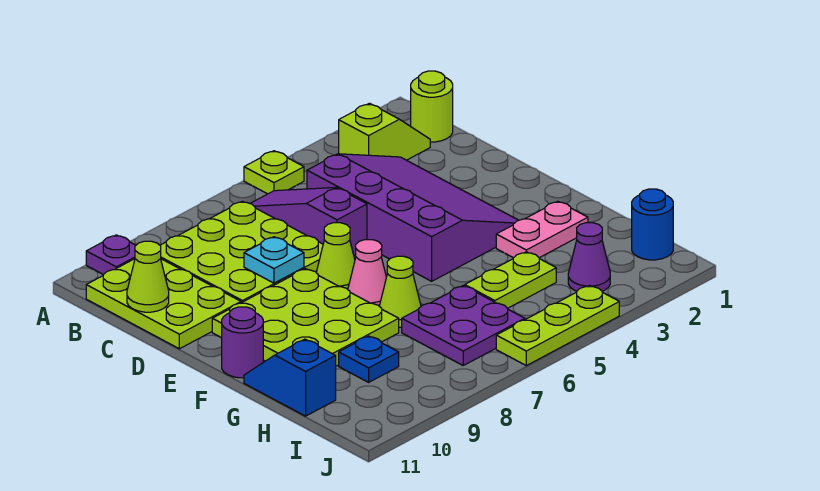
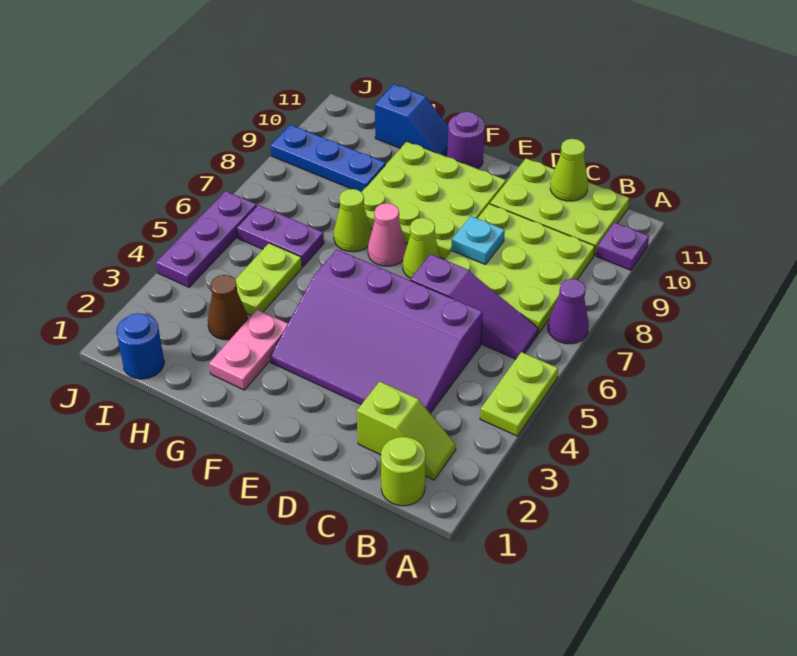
lime 1x1 plate [244,151,304,194] -> lime 1x2 plate [480,352,558,436]
lime 1x2 slope [339,103,430,160] -> lime 1x2 slope turned to [357,382,456,480]
none -> brown 1x1 cone [208,275,248,340]
purple 2x2 plate [402,286,525,365] -> purple 1x2 plate [237,205,324,267]
blue 1x1 plate [339,336,399,382] -> blue 1x3 plate [270,125,386,192]
purple 1x1 cone [568,223,610,291] -> purple 1x1 cone moved to [548,279,589,344]
lime 1x3 plate [496,286,619,366] -> purple 1x3 plate [156,191,257,287]

